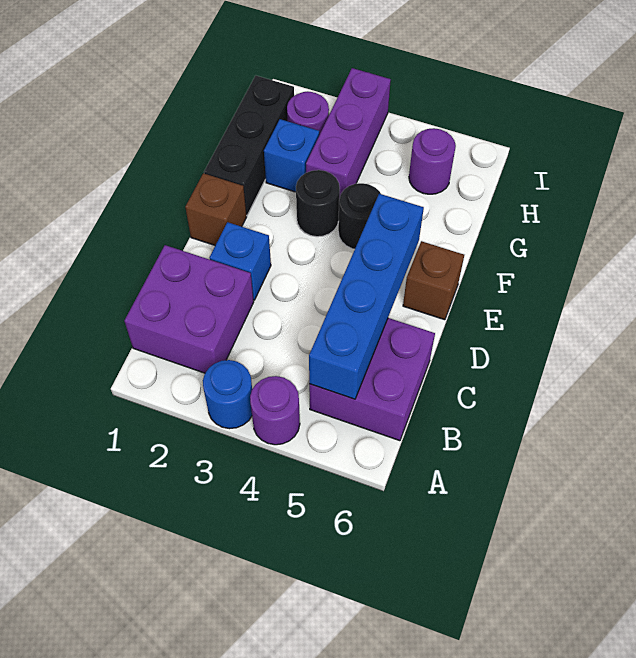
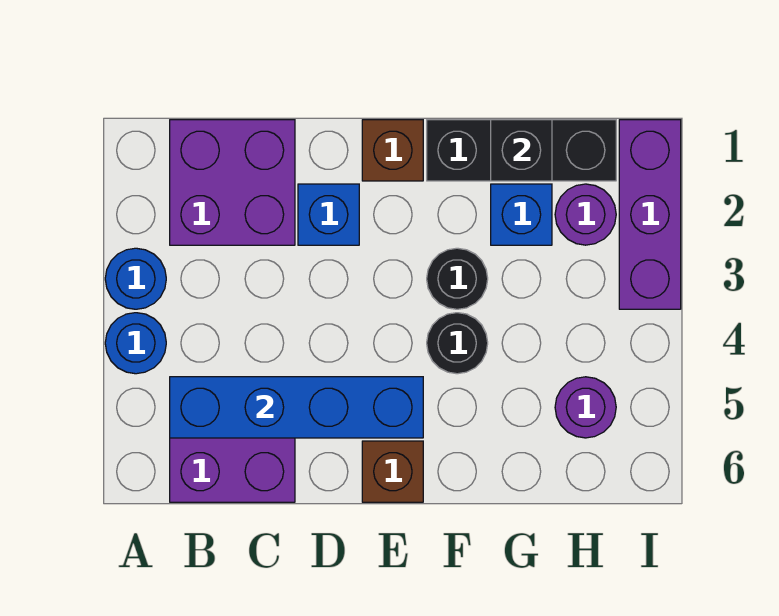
purple 1x1 round brick [250,376,300,445] -> blue 1x1 round brick [105,313,166,374]
none -> black 1x1 brick [491,120,552,181]
purple 1x3 brick [306,68,391,195] -> purple 1x3 brick turned to [619,120,681,309]

